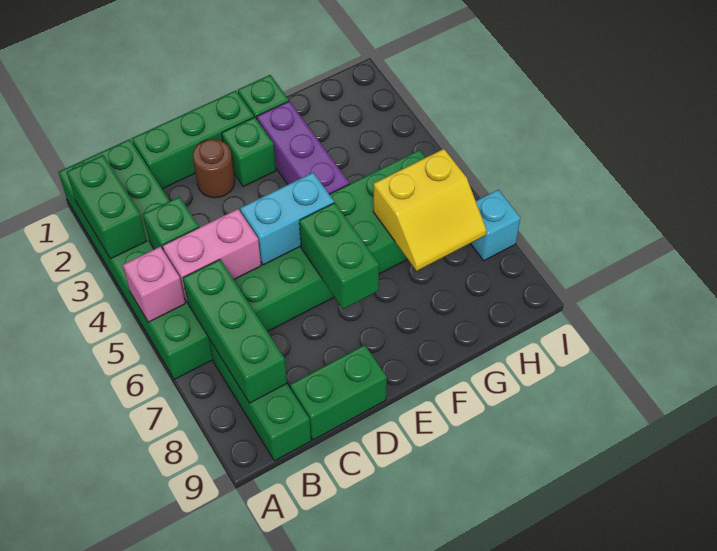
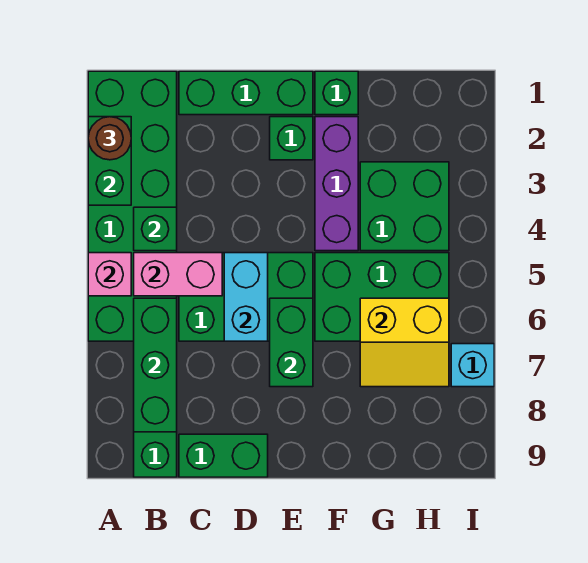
brown 1x1 round brick [193,139,235,198] -> brown 1x1 round brick moved to [88,117,131,160]
cyan 1x2 brick [240,173,334,265] -> cyan 1x2 brick turned to [224,253,268,341]
none -> green 2x2 brick [360,162,449,251]

